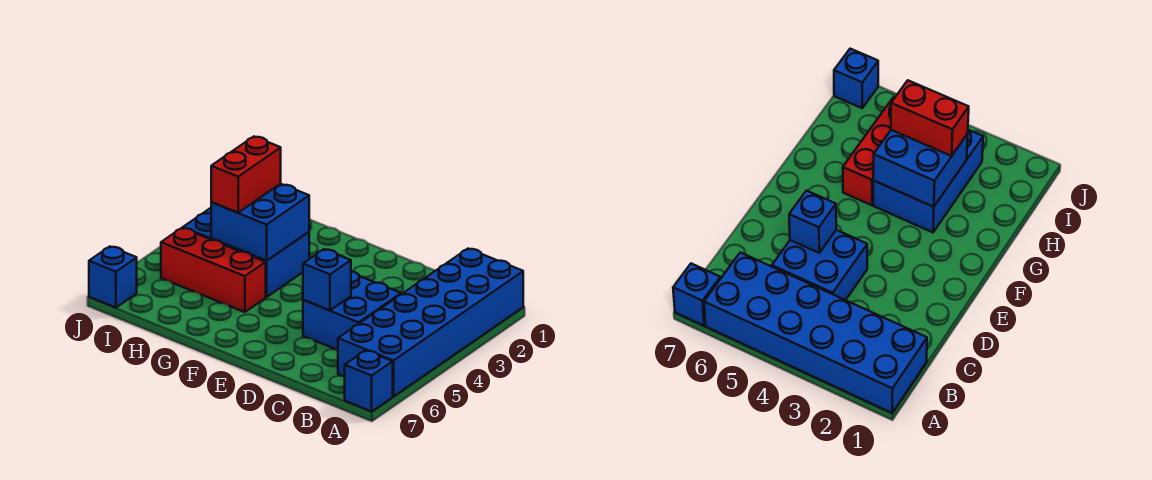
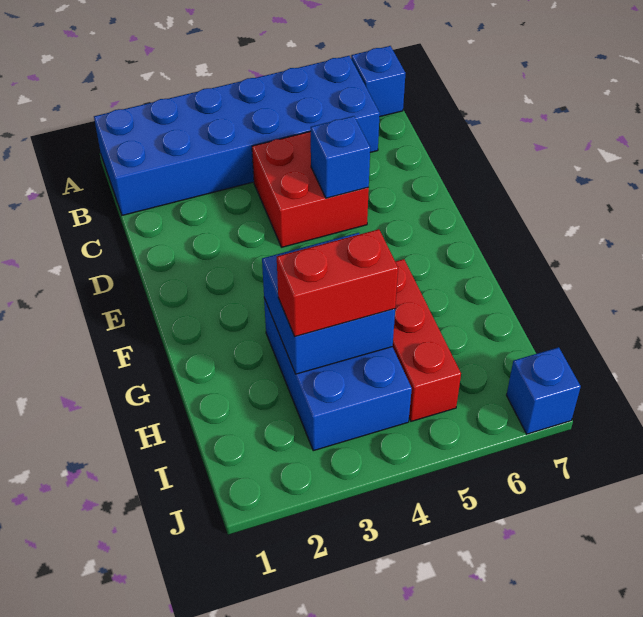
blue 2x2 brick [303,271,401,350] -> red 2x2 brick [252,132,369,247]

